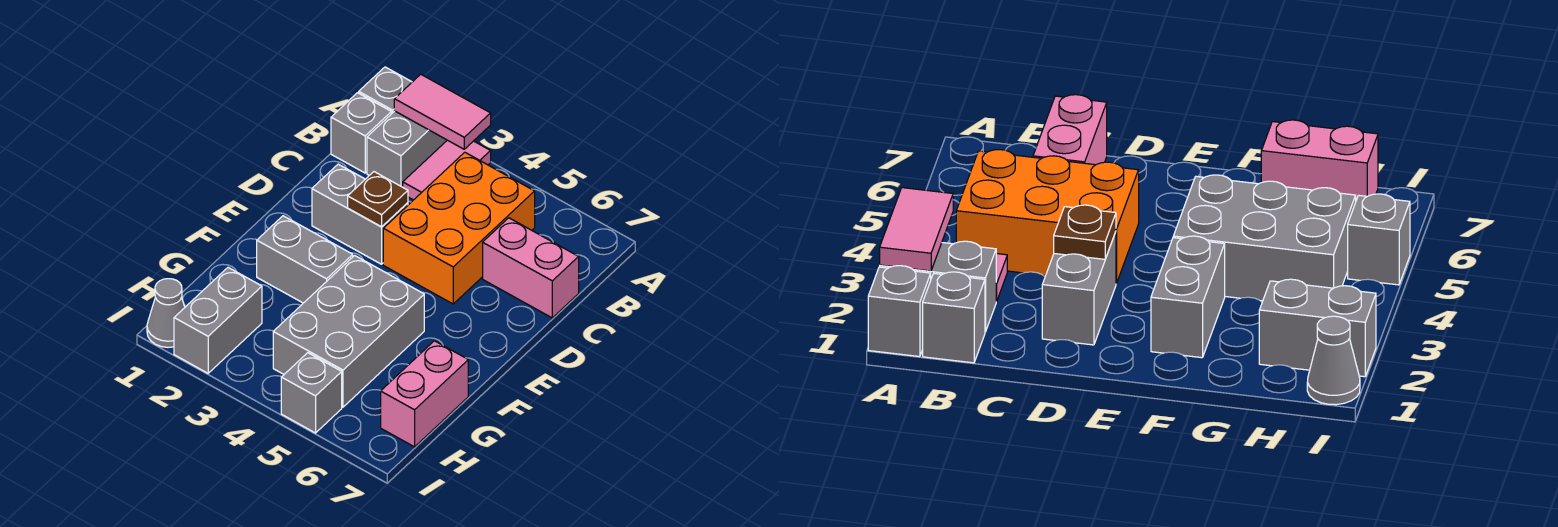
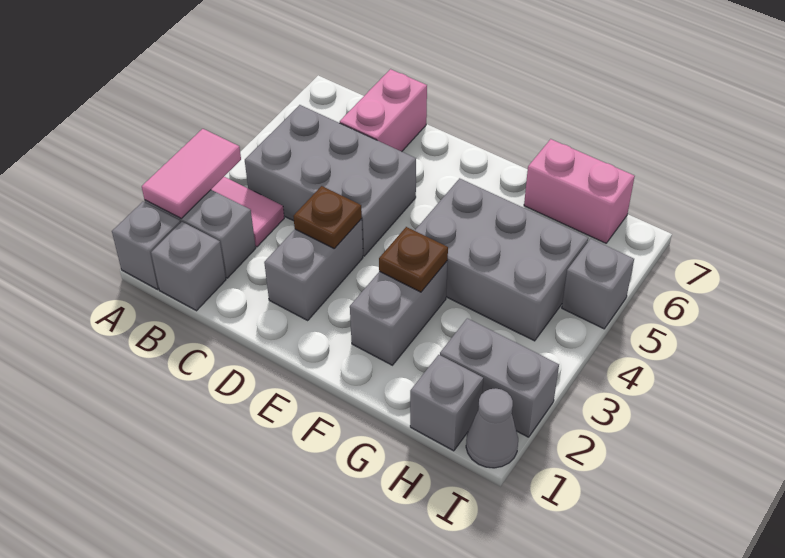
orange 2x3 brick [383,152,535,304] -> grey 2x3 brick [245,105,416,256]
none -> brown 1x1 plate [379,227,448,292]
none -> grey 1x1 brick [410,355,483,451]

